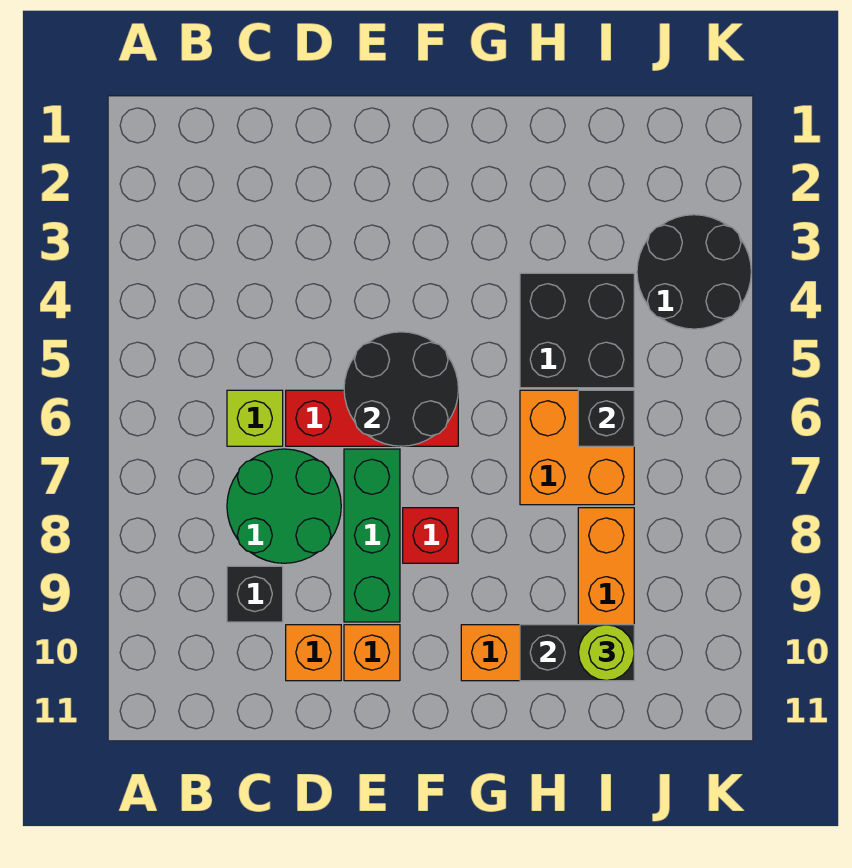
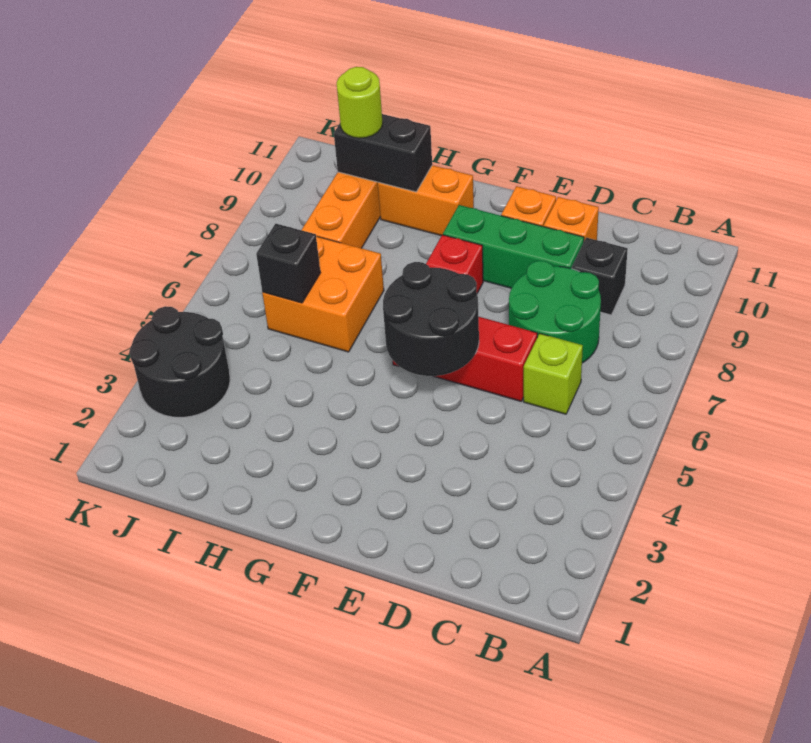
green 1x3 brick [344,449,400,622] -> green 1x3 brick turned to [443,205,584,288]
black 2x2 brick [520,273,634,388] -> none

